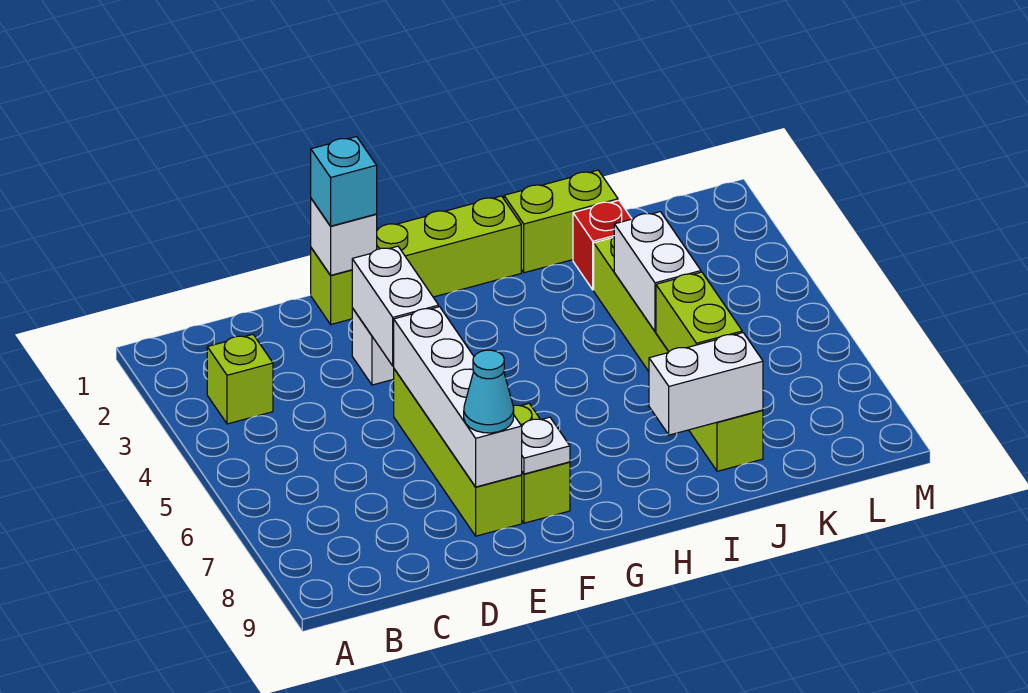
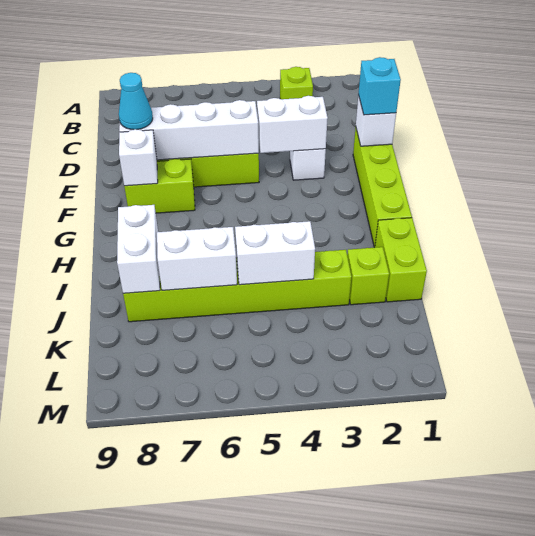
white 1x1 plate [521,417,570,474] -> white 1x1 brick [119,129,158,186]
red 1x1 brick [573,200,632,290] -> lime 1x1 brick [347,247,389,305]
lime 1x2 brick [656,272,742,352] -> white 1x2 brick [157,227,237,290]

